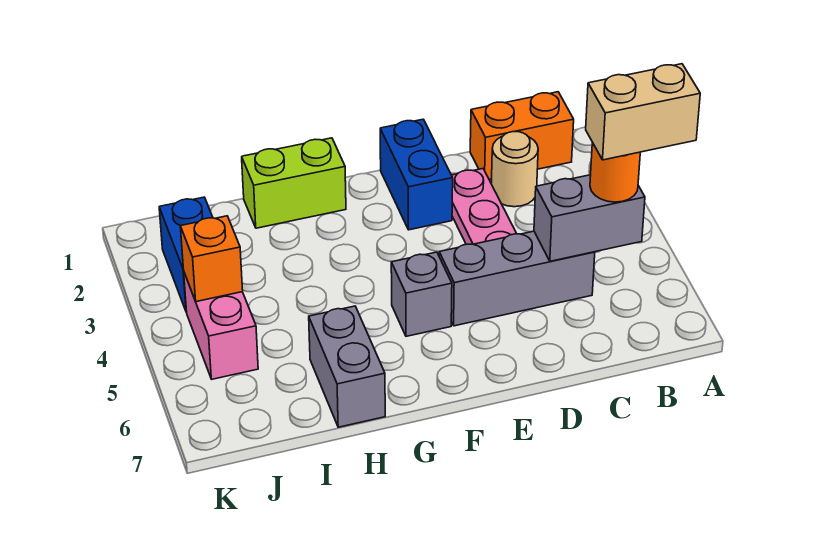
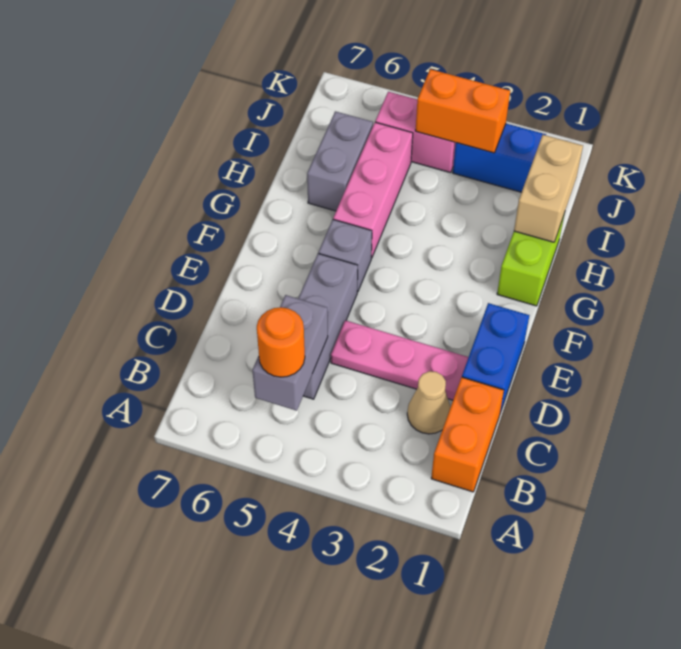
tan 1x2 brick [586,64,700,160] -> tan 1x2 brick moved to [514,135,583,242]
tan 1x1 round brick [491,132,538,207] -> tan 1x1 cone [407,371,450,434]
blue 1x2 brick [380,119,453,230] -> blue 1x2 brick turned to [462,303,529,413]
none -> pink 1x3 brick [333,122,413,258]
grey 1x2 brick [309,306,385,427] -> grey 1x2 brick turned to [307,111,373,211]
orange 1x1 brick [180,216,243,302] -> orange 1x2 brick [415,69,510,153]

